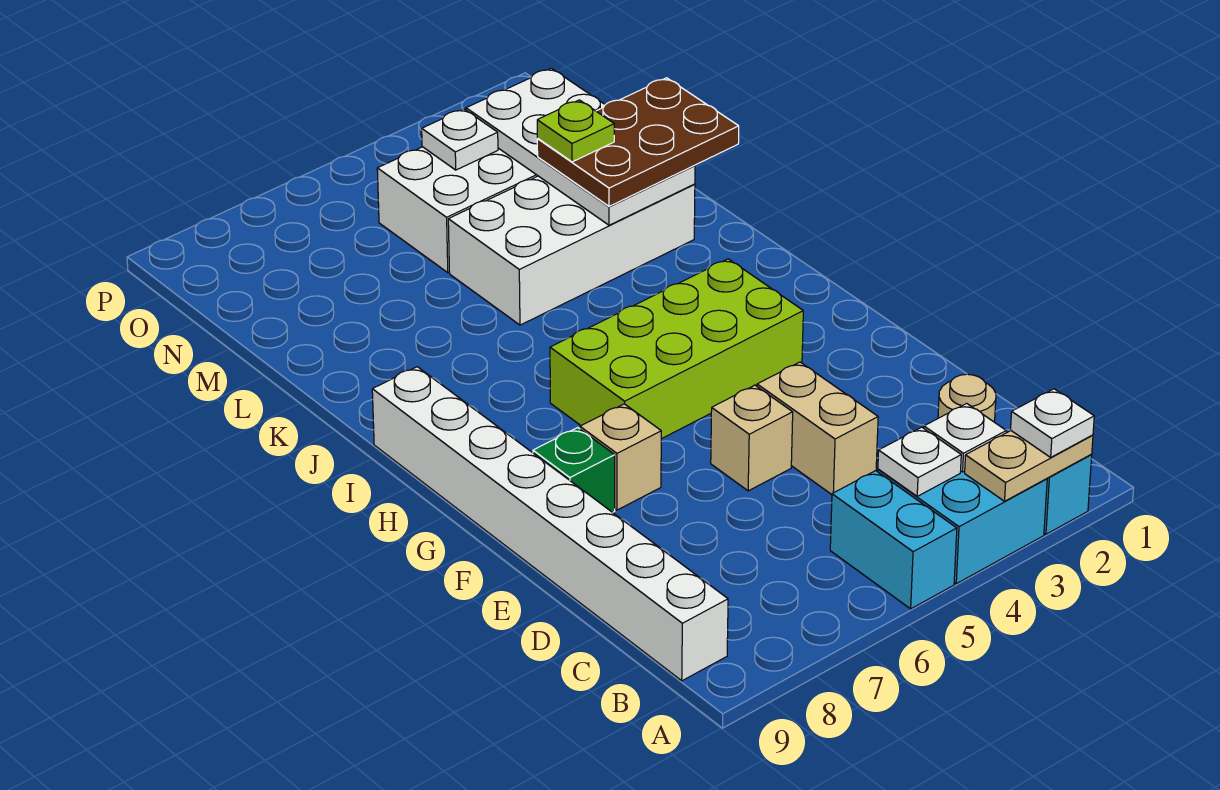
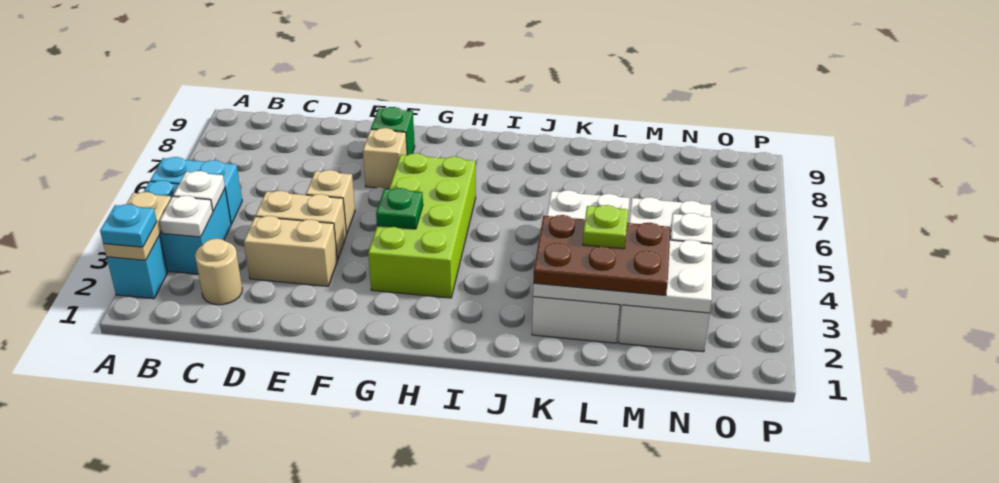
white 1x1 plate [1011,389,1094,457] -> cyan 1x1 plate [100,204,157,247]
white 1x8 brick [372,367,728,681] -> none
none -> tan 1x2 brick [244,216,337,286]
none -> green 1x1 plate [376,188,423,229]
brown 2x3 plate [537,78,739,206] -> brown 2x3 plate turned to [533,215,671,295]

